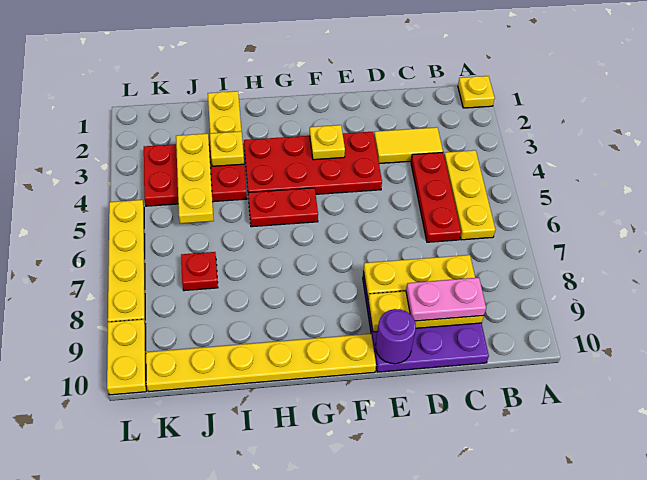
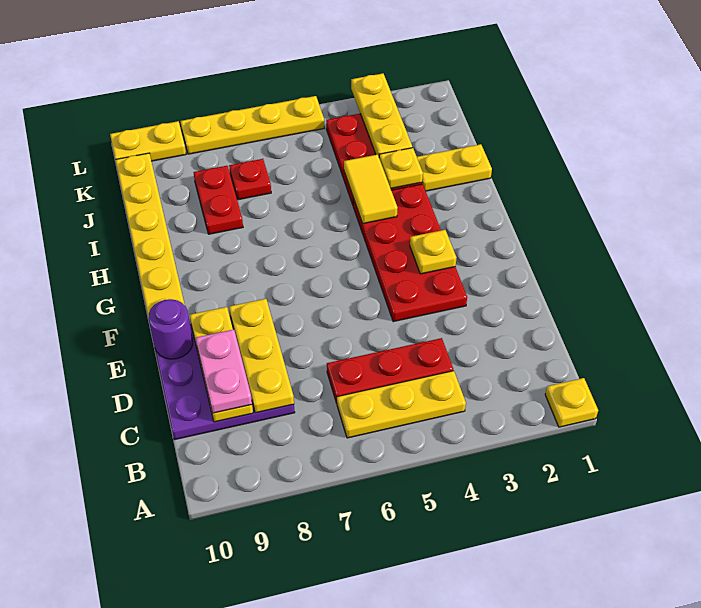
yellow 1x2 tile [374,127,443,164] -> yellow 1x2 tile moved to [344,155,398,224]
red 1x2 plate [248,188,318,227] -> red 1x2 plate moved to [194,166,243,234]
yellow 1x3 plate [176,134,214,224] -> yellow 1x3 plate turned to [351,73,412,156]

